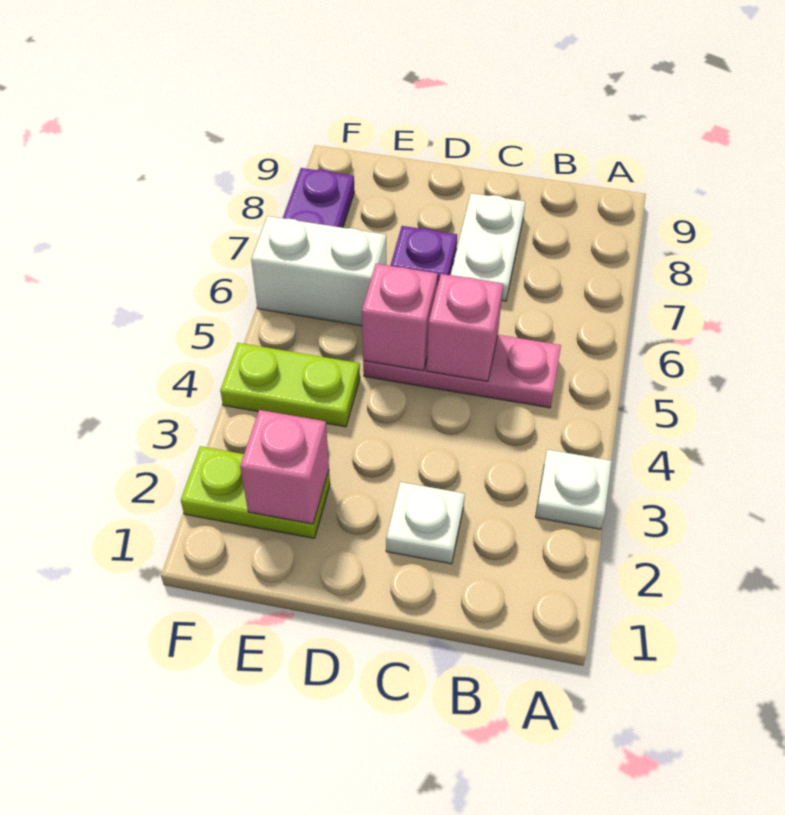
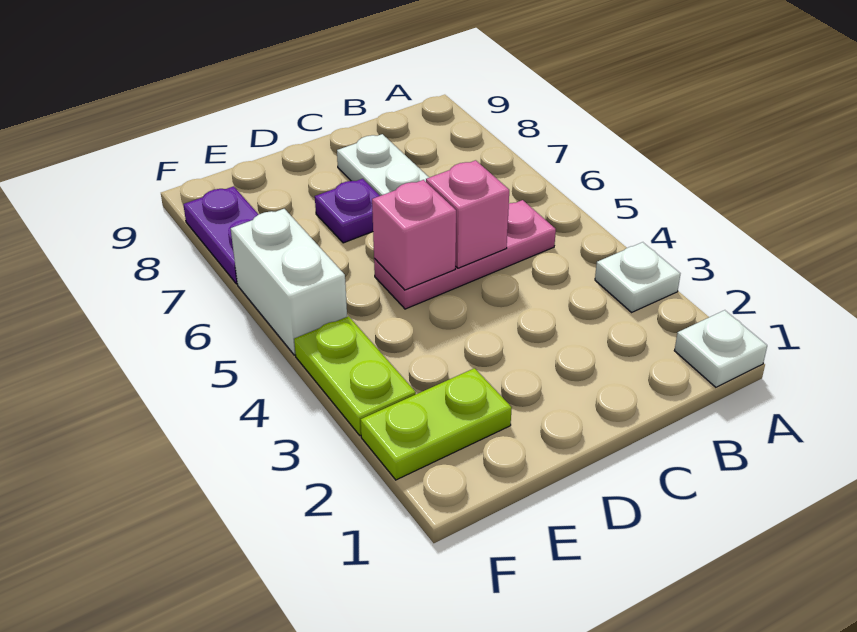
white 1x1 plate [386,482,465,564] -> white 1x1 plate moved to [674,310,767,387]
pink 1x1 brick [240,410,329,524] -> none
lime 1x2 plate [220,343,360,427] -> lime 1x2 plate turned to [294,316,416,436]
white 1x2 brick [251,216,386,326] -> white 1x2 brick turned to [231,209,347,355]

